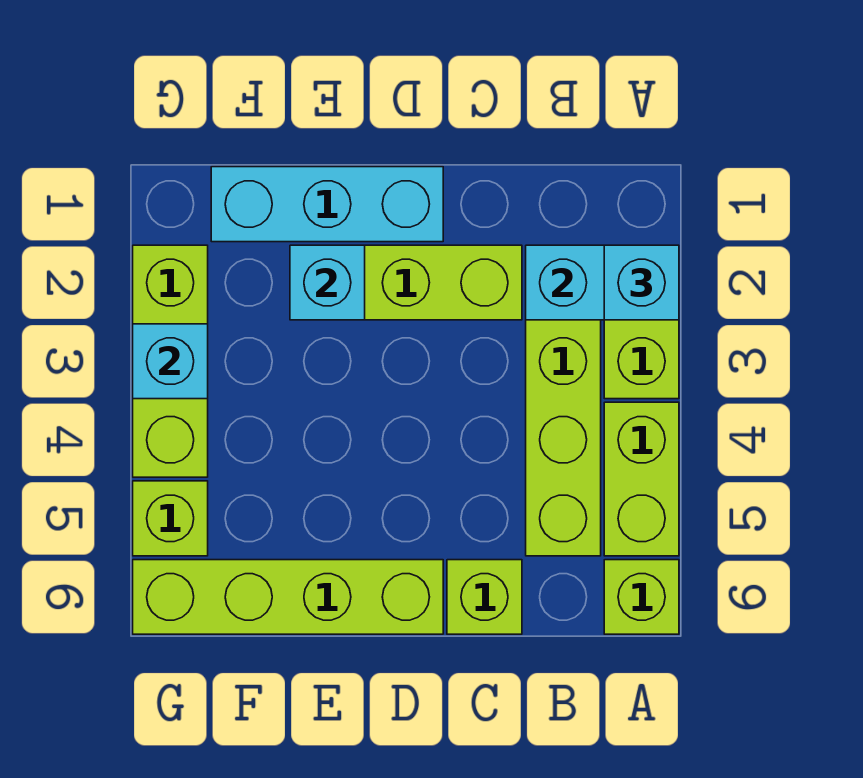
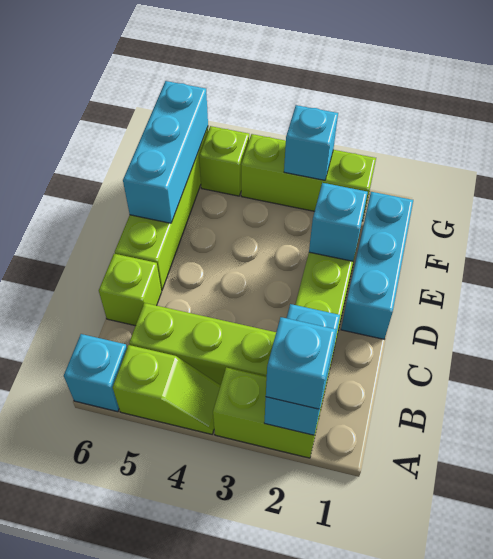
lime 1x2 brick [604,402,679,556] -> lime 1x2 slope [113,345,221,434]
lime 1x1 brick [604,560,679,634] -> cyan 1x1 brick [64,334,127,412]
none -> cyan 1x3 brick [123,81,208,223]

